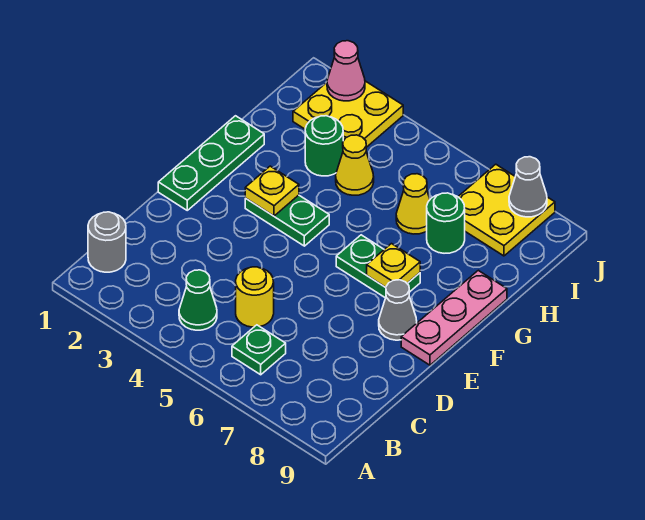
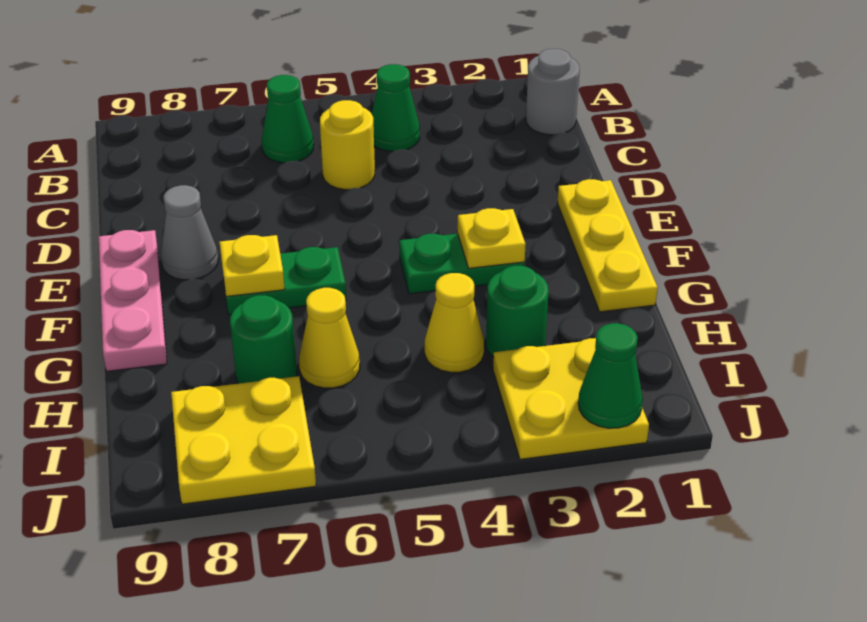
green 1x1 plate [232,325,286,375] -> green 1x1 cone [262,75,314,163]
green 1x3 plate [158,116,264,210] -> yellow 1x3 plate [558,179,658,312]
pink 1x1 cone [327,41,365,101] -> green 1x1 cone [578,323,643,428]
grey 1x1 cone [509,157,547,217] -> none

